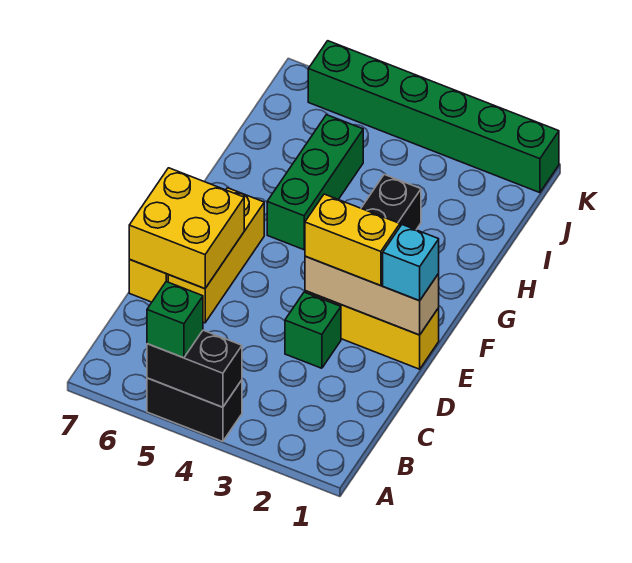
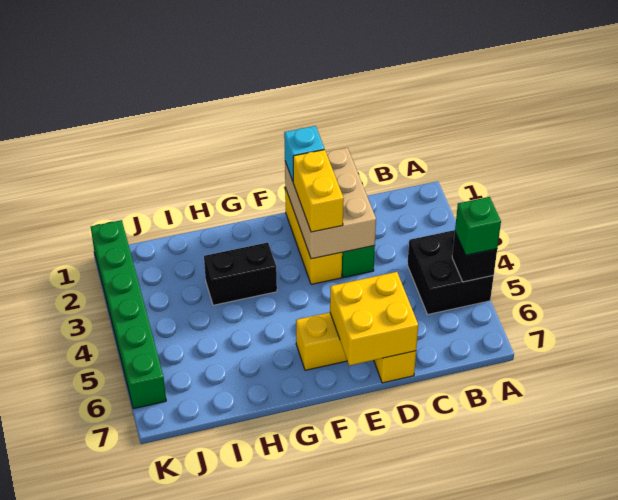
black 1x2 brick [147,378,242,442] -> black 2x2 brick [407,230,494,314]
black 1x2 brick [147,330,242,407] -> black 1x1 brick [452,232,497,282]
tan 1x3 brick [305,256,439,335] -> tan 2x3 brick [285,148,376,259]
green 1x3 brick [267,115,363,250] -> none

